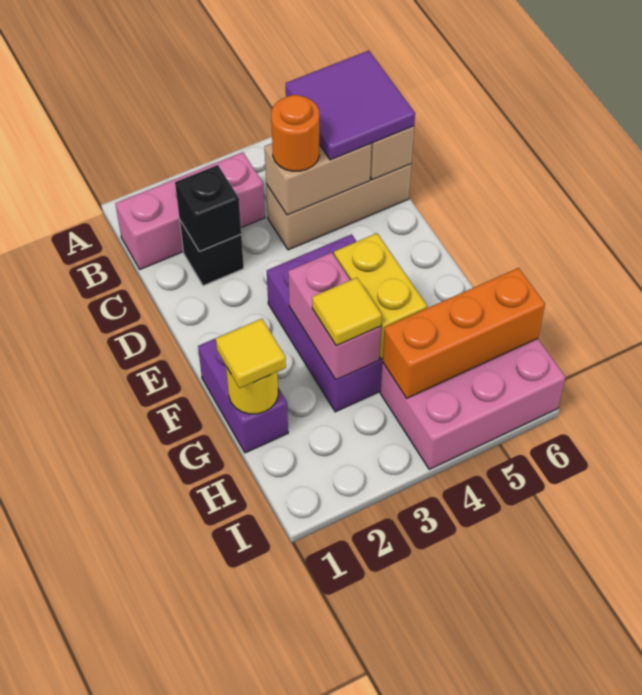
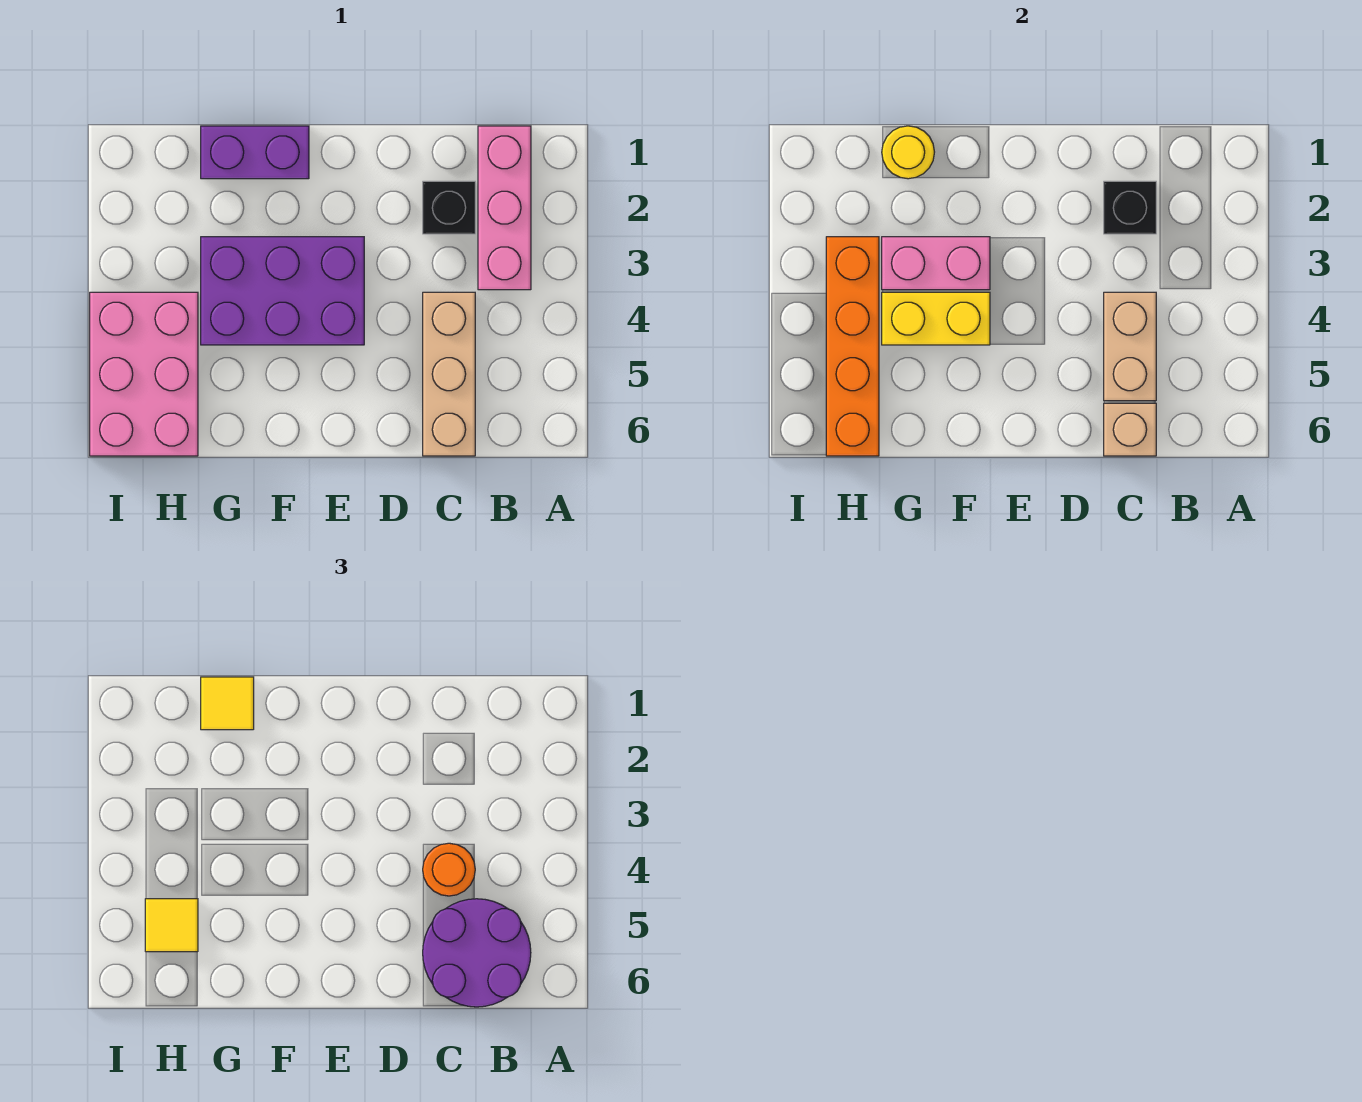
purple 2x2 tile [286,51,415,160] -> purple 2x2 round brick [423,899,531,1007]
yellow 1x1 tile [312,278,382,346] -> yellow 1x1 tile moved to [145,899,198,952]
orange 1x3 brick [382,268,545,398] -> orange 1x4 brick [826,237,879,456]

